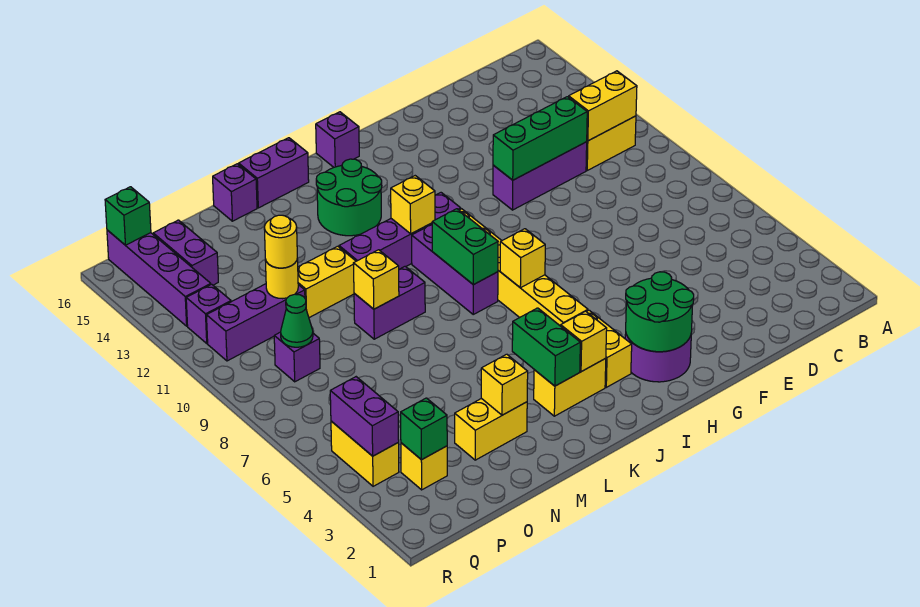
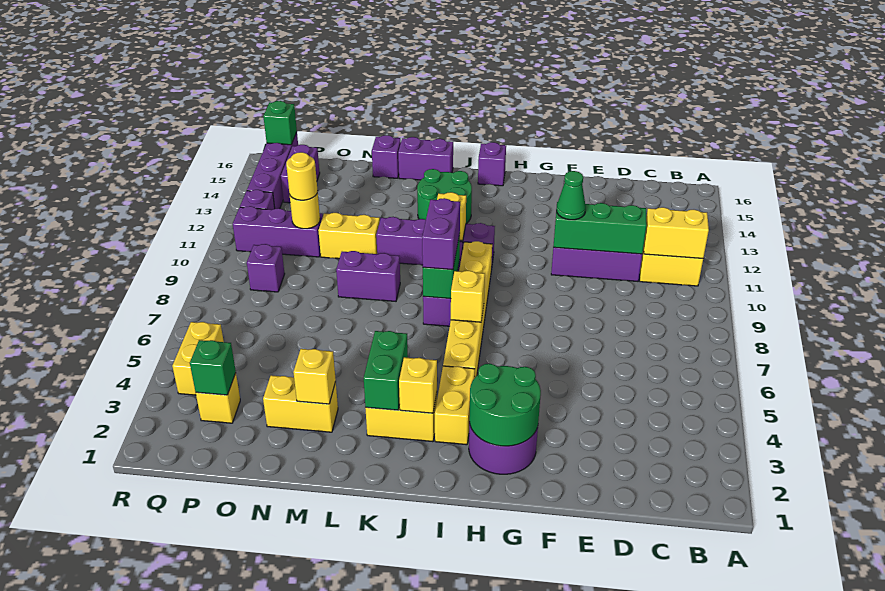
yellow 1x1 brick [353,250,399,309] -> none
green 1x1 cone [281,294,313,347] -> green 1x1 cone moved to [556,171,586,220]
purple 1x2 brick [330,377,399,456] -> purple 1x2 brick moved to [422,198,460,270]

